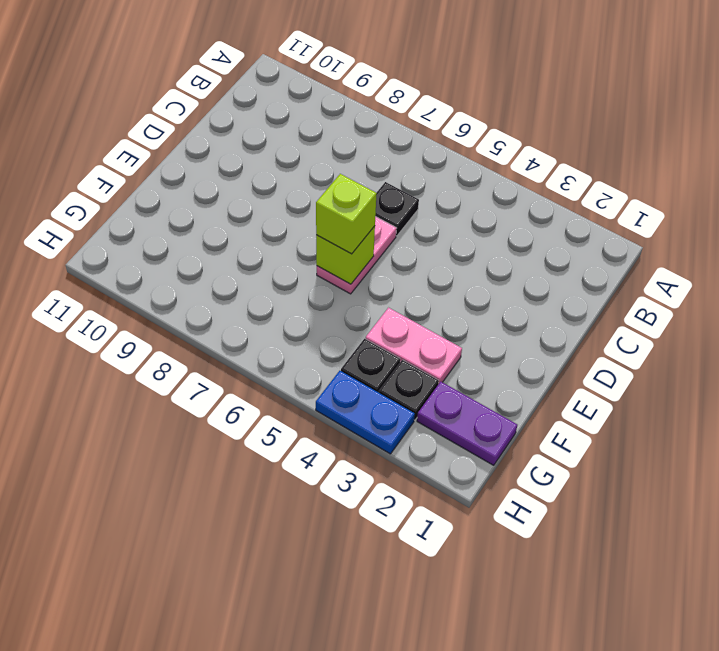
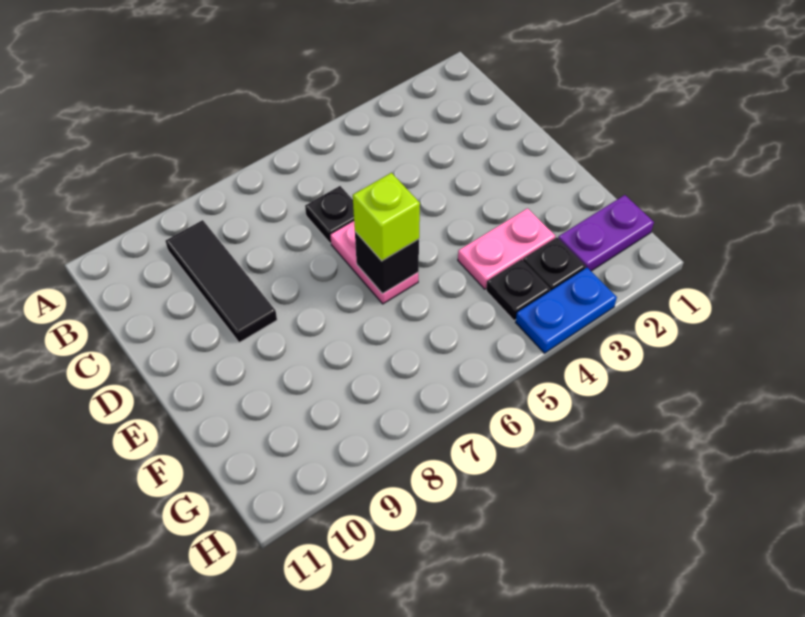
none -> black 1x3 tile [166,220,277,343]
lime 1x1 brick [316,226,375,284] -> black 1x1 brick [355,232,419,294]

